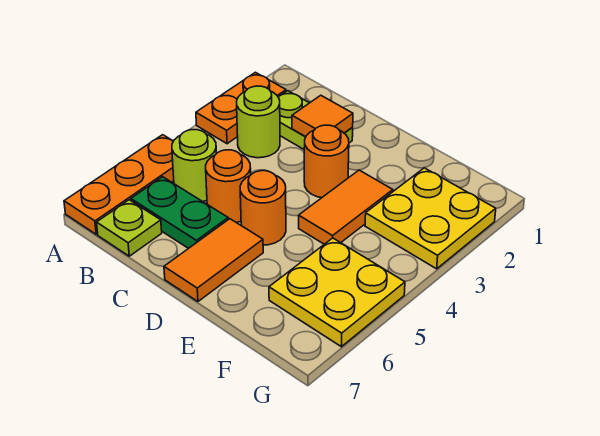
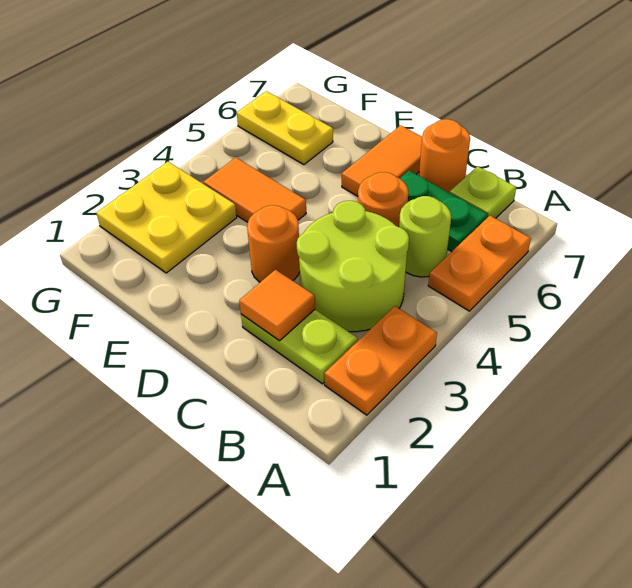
orange 1x3 plate [64,135,174,234] -> orange 1x2 plate [428,216,531,311]
lime 1x1 round brick [237,86,280,158] -> lime 2x2 round brick [297,201,409,332]
orange 1x1 round brick [240,171,286,245] -> orange 1x1 round brick moved to [419,119,470,193]
orange 1x2 tile [299,170,393,244] -> orange 1x2 tile turned to [203,158,306,222]
yellow 2x2 plate [269,238,405,347] -> yellow 1x2 plate [237,91,333,165]

